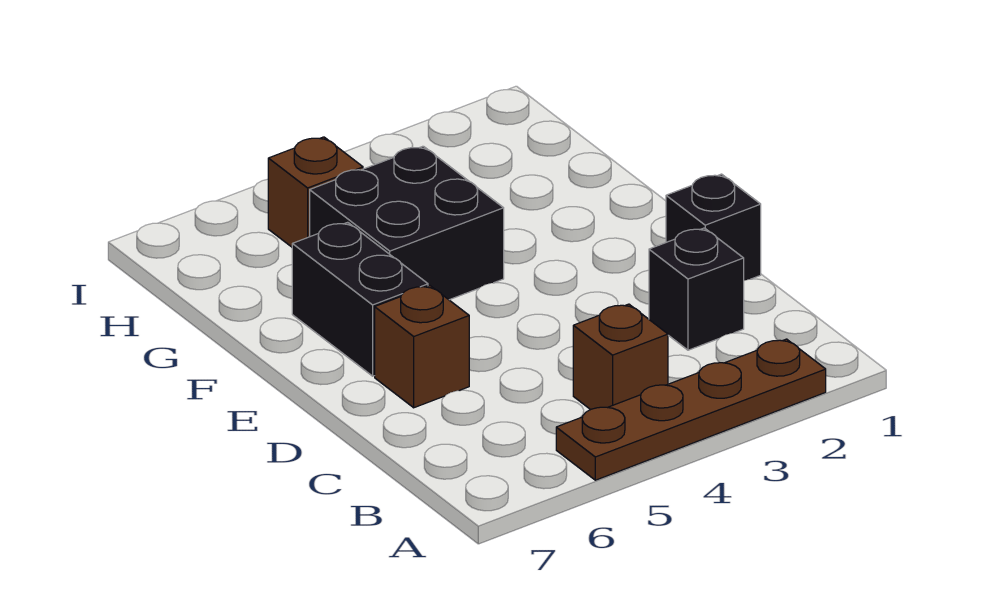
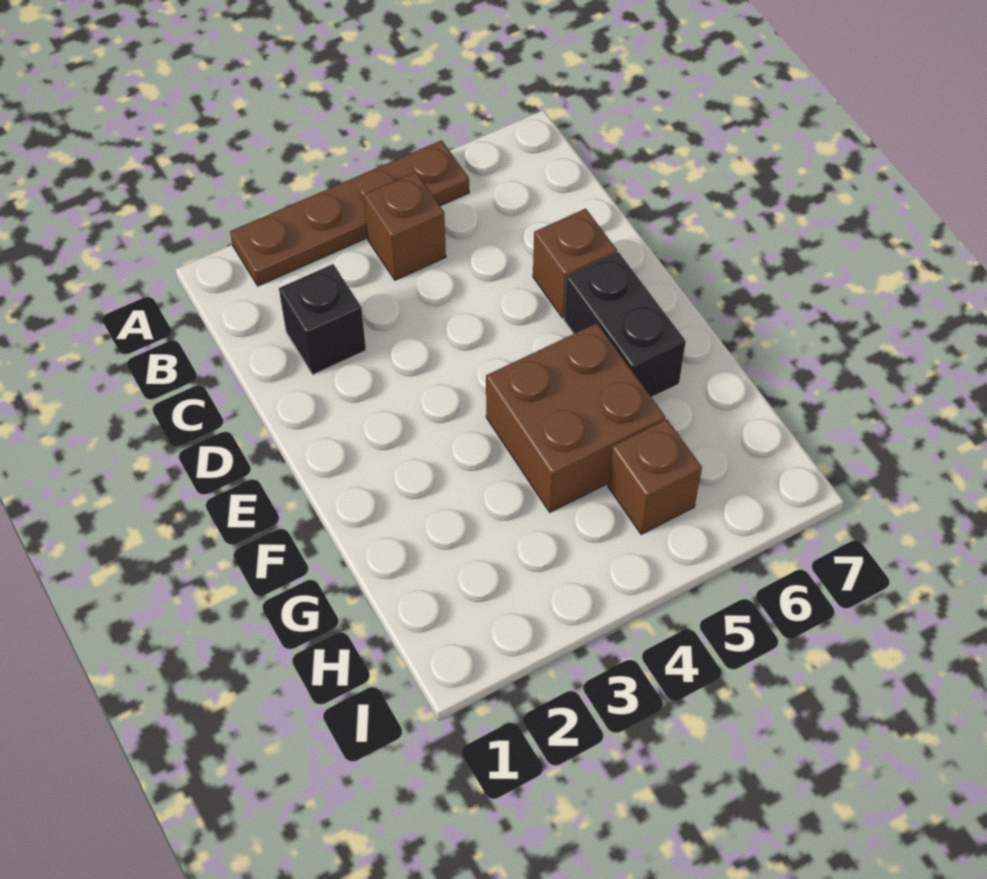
black 1x1 brick [666,174,761,280] -> none
black 2x2 brick [310,146,504,300] -> brown 2x2 brick [486,323,665,512]

